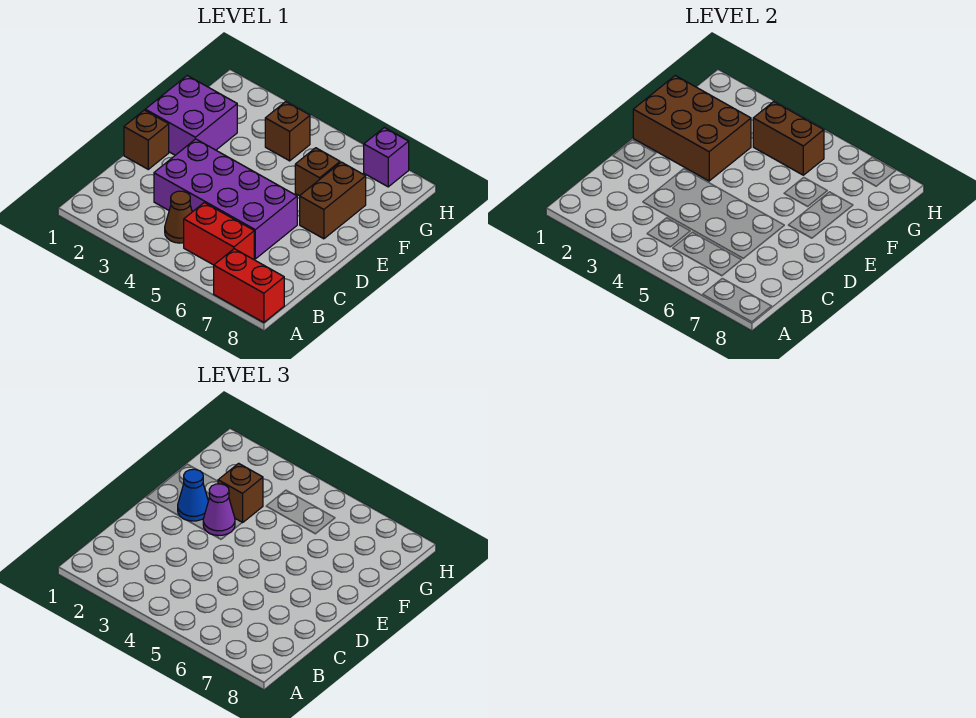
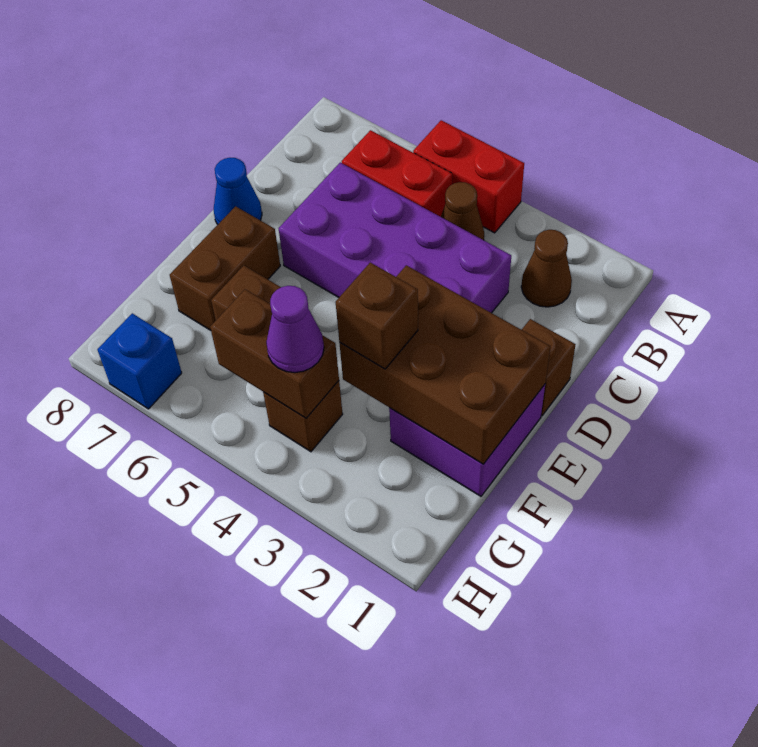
red 1x2 brick [214,249,284,322] -> red 1x2 brick moved to [413,120,524,233]
none -> brown 1x1 cone [521,230,572,307]
blue 1x1 cone [178,469,208,521] -> blue 1x1 cone moved to [214,158,262,225]
purple 1x1 cone [203,484,235,536] -> purple 1x1 cone moved to [266,286,324,373]
purple 1x1 brick [364,128,409,187] -> blue 1x1 brick [97,313,182,409]

